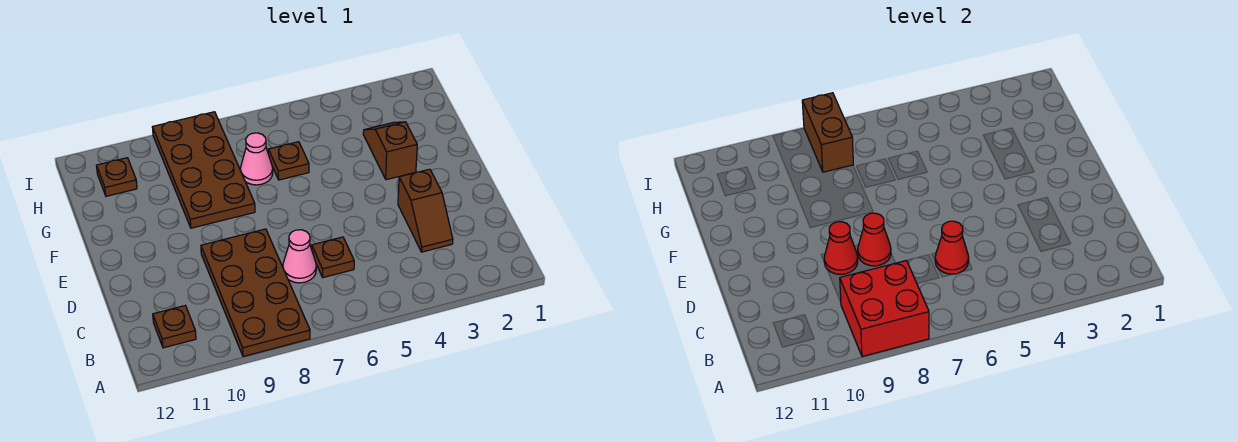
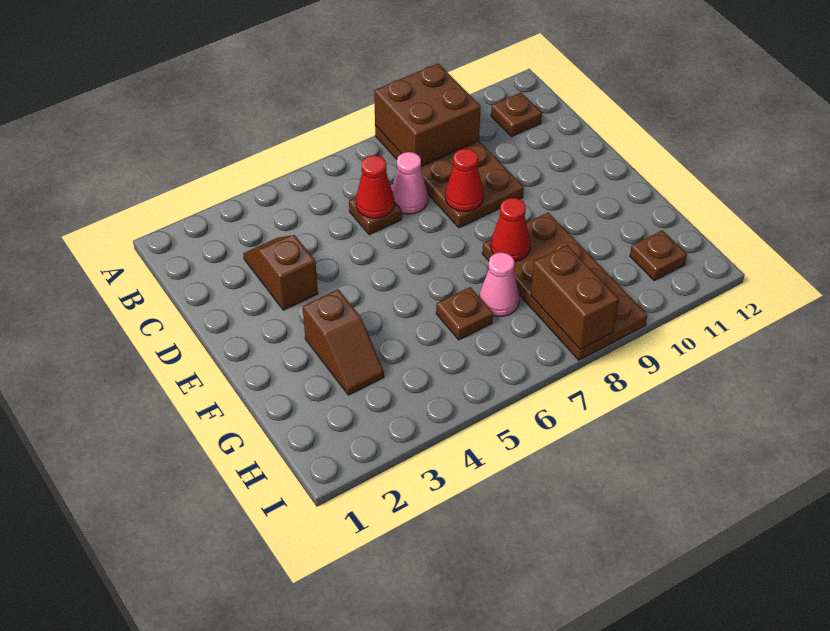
red 2x2 brick [840,261,929,357] -> brown 2x2 brick [374,63,481,166]
red 1x1 cone [824,222,858,274] -> red 1x1 cone moved to [491,198,530,262]

